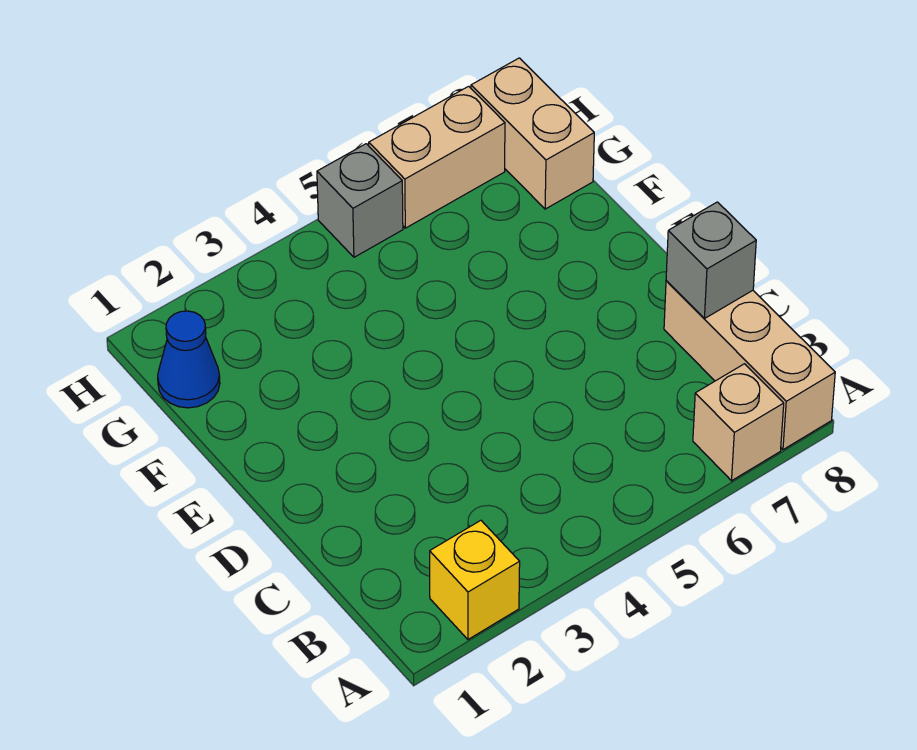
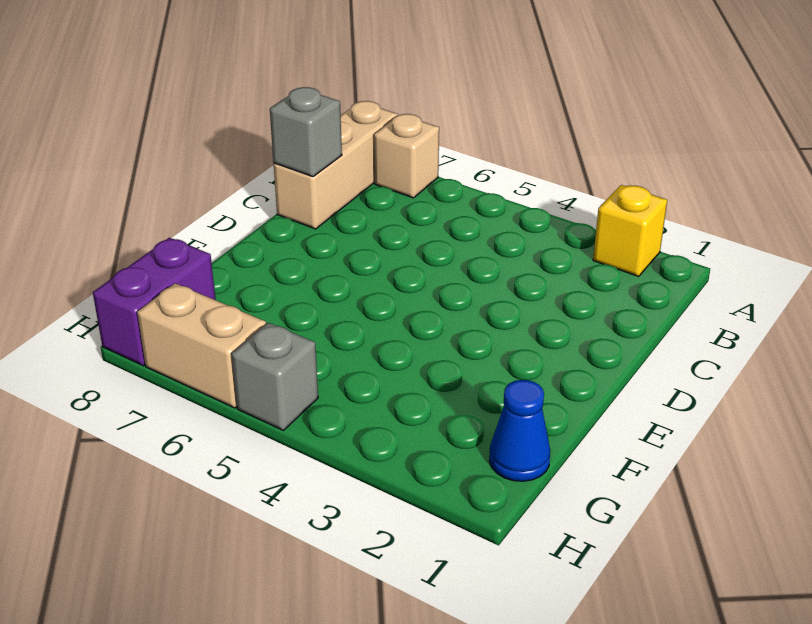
tan 1x2 brick [471,58,594,209] -> purple 1x2 brick [93,238,216,366]

